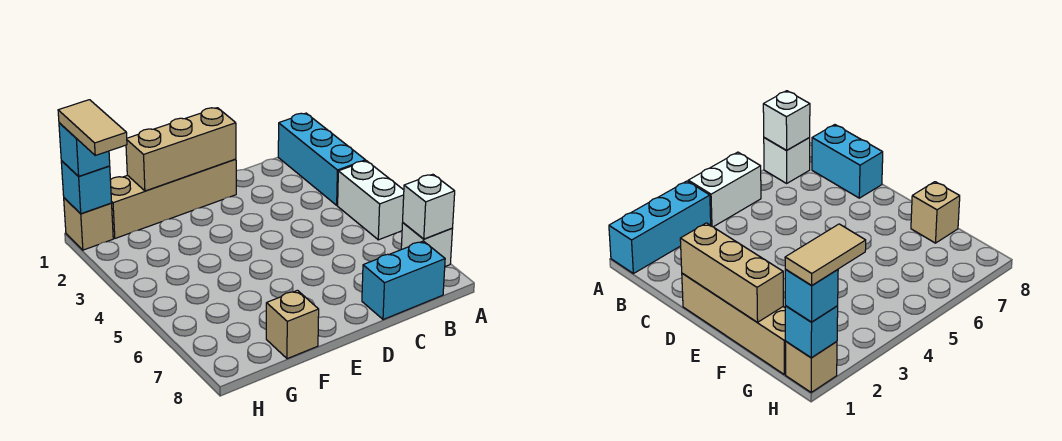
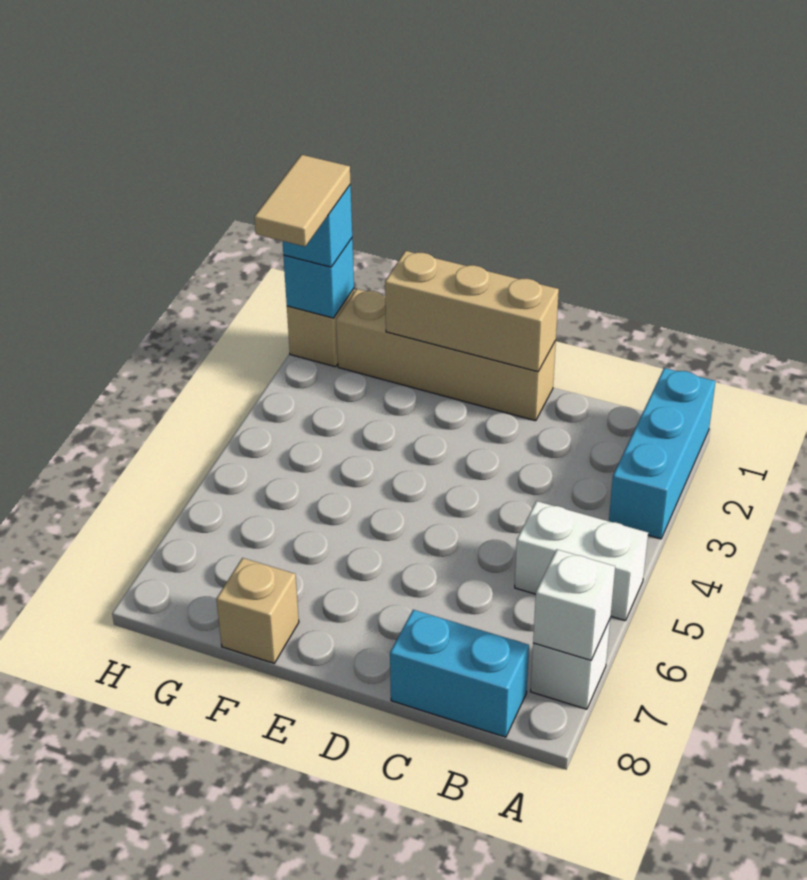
white 1x2 brick [338,161,404,240] -> white 1x2 brick turned to [515,501,648,621]

